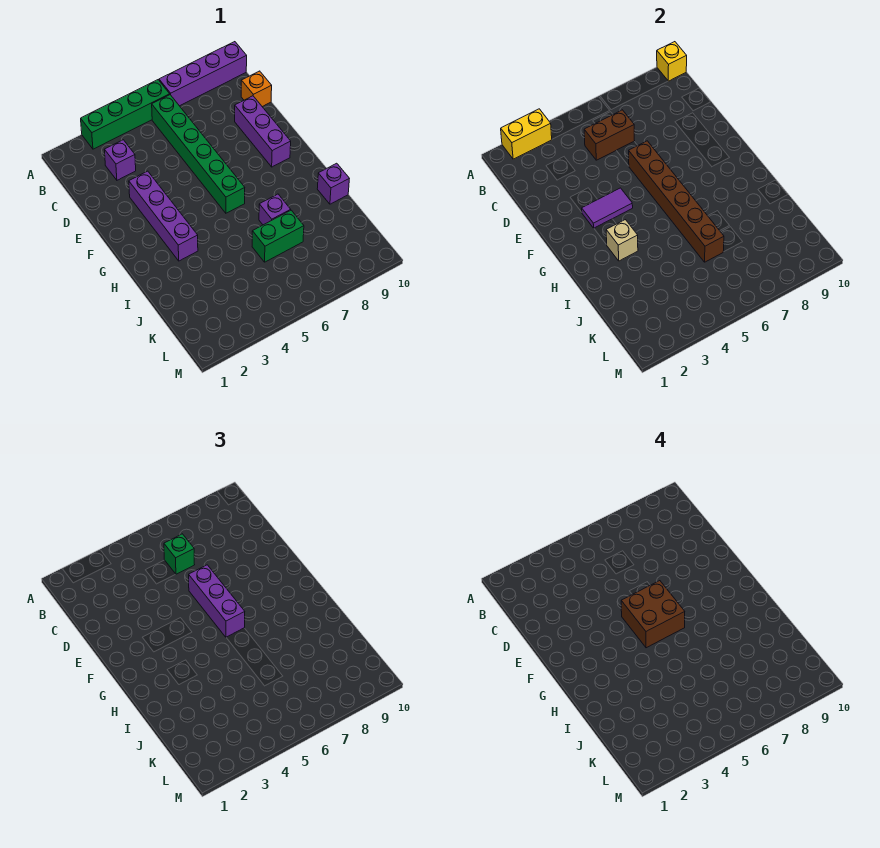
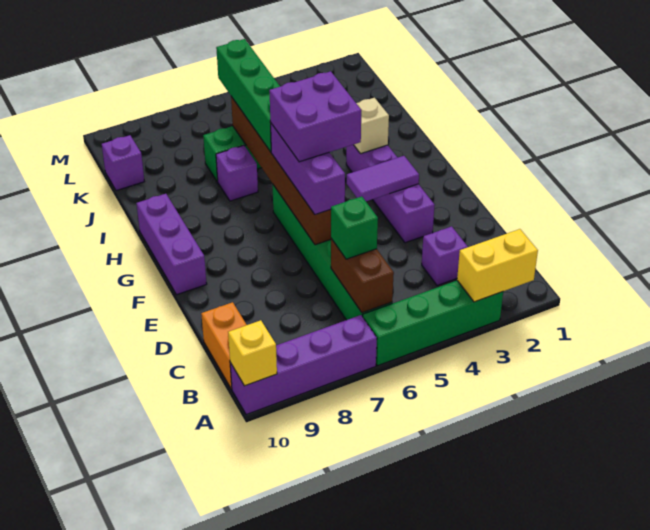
brown 1x2 brick [584,110,635,160] -> brown 1x2 brick turned to [331,239,394,313]
orange 1x1 brick [241,71,272,107] -> orange 1x2 brick [201,302,247,389]
purple 1x3 brick [235,96,291,167] -> purple 1x3 brick moved to [136,194,207,295]
brown 2x2 brick [621,581,685,648] -> purple 2x2 brick [269,71,361,162]
none -> green 1x4 brick [216,39,280,152]
purple 1x1 brick [317,163,349,204] -> purple 1x1 brick moved to [102,135,144,191]

